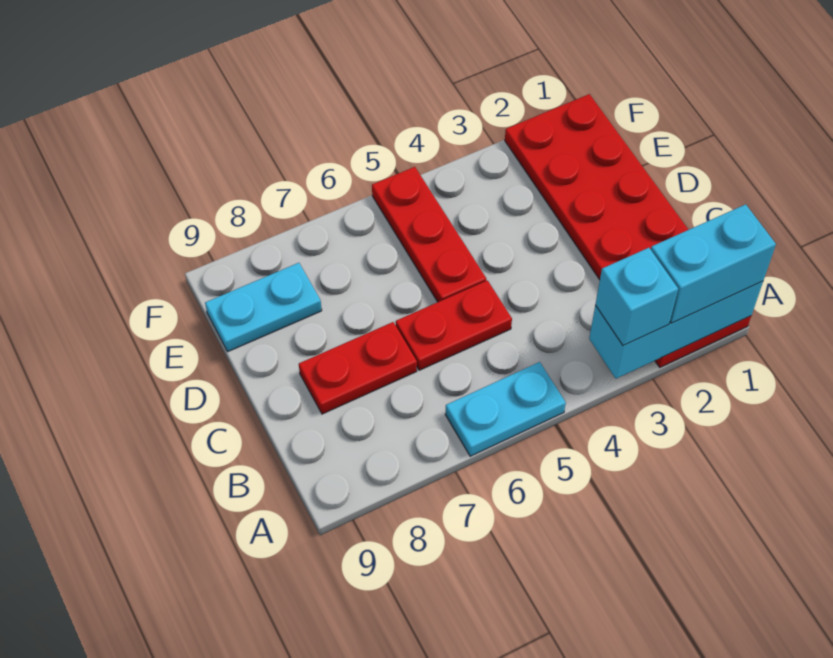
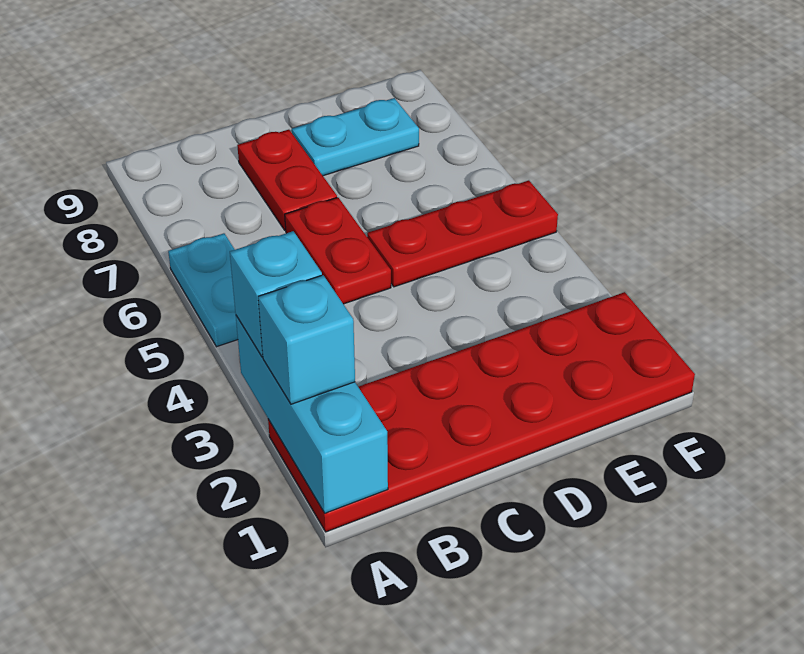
cyan 1x2 brick [651,204,776,323] -> cyan 1x1 brick [258,275,355,404]
cyan 1x2 plate [205,263,322,351] -> cyan 1x2 plate turned to [292,98,419,176]

